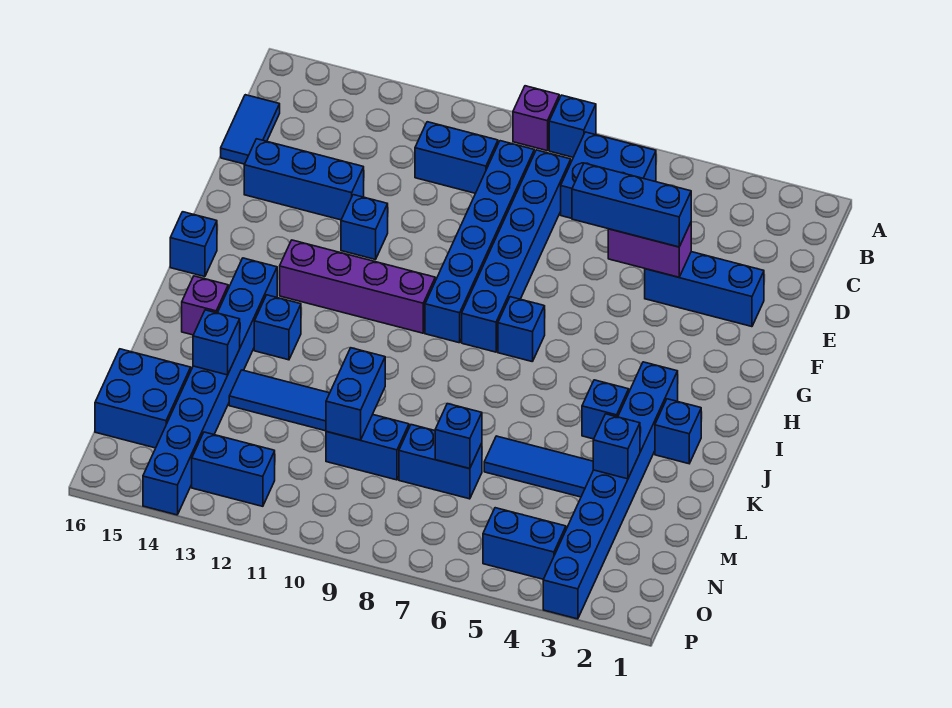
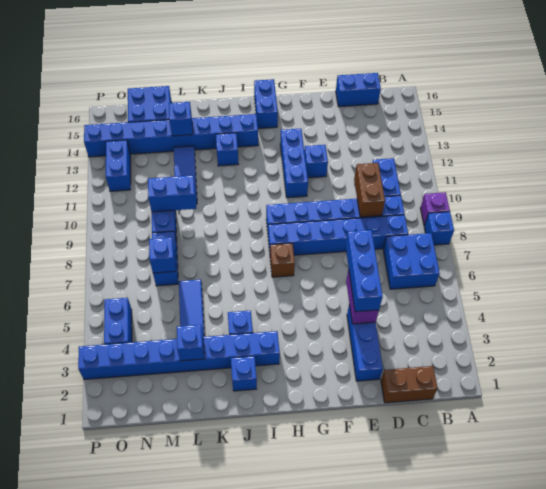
none -> brown 1x2 brick [381,366,438,403]
blue 1x2 tile [221,95,280,164] -> blue 1x2 brick [336,73,381,107]
none -> brown 1x2 brick [354,163,385,217]
blue 1x3 brick [244,139,364,220] -> blue 1x3 brick moved to [280,129,308,198]
blue 1x1 brick [498,297,545,362] -> brown 1x1 brick [270,243,295,277]
purple 1x4 brick [280,240,435,333] -> none
blue 1x1 brick [170,212,217,277] -> blue 1x2 brick [254,79,278,129]
purple 1x1 brick [182,276,228,335] -> none

